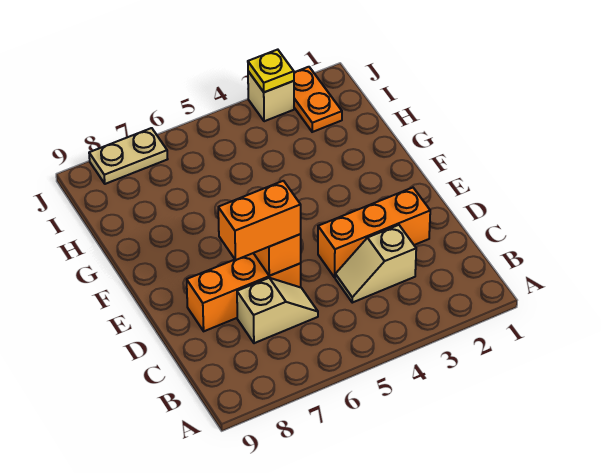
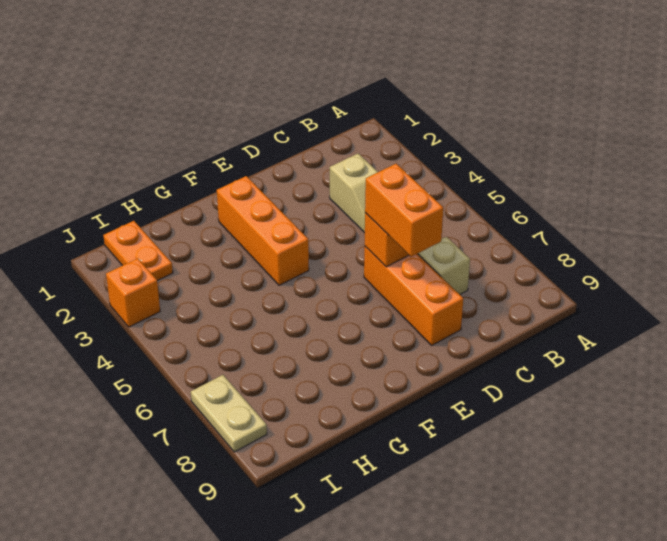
orange 1x3 brick [318,188,430,277] -> orange 1x3 brick moved to [217,176,309,285]
orange 1x2 plate [294,67,342,132] -> orange 1x2 plate turned to [103,221,173,281]
tan 1x1 brick [248,71,294,121] -> orange 1x1 brick [106,258,160,327]
yellow 1x1 plate [248,50,294,92] -> none

